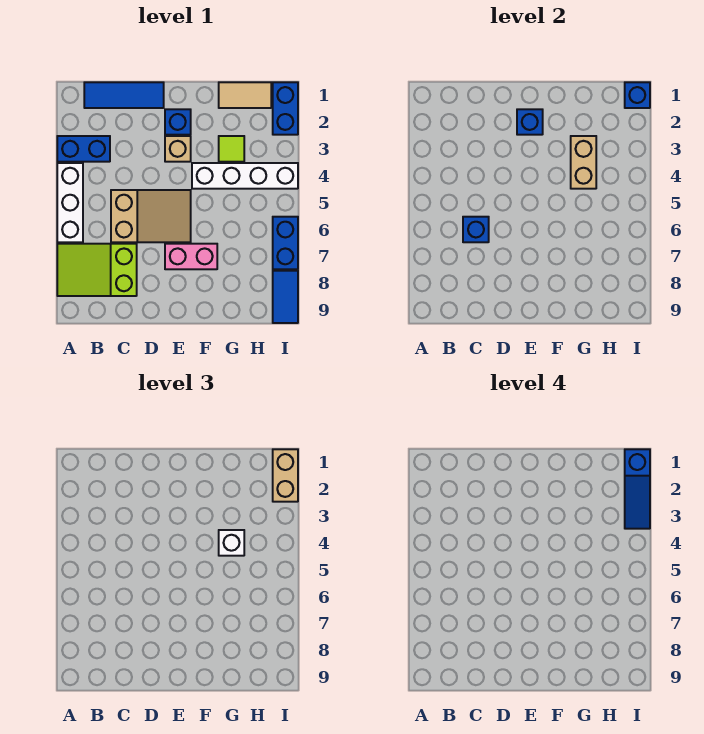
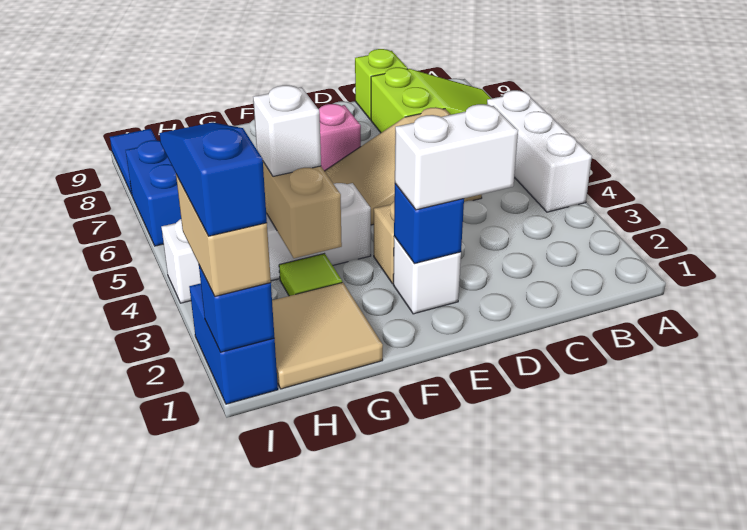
blue 1x2 brick [57,136,110,162] -> none
blue 1x3 tile [84,82,164,108] -> none
blue 1x1 brick [463,217,489,242] -> none
none -> lime 1x1 brick [355,49,408,120]
none -> white 1x2 brick [395,104,518,210]
blue 1x1 brick [165,109,191,135] -> white 1x1 brick [393,236,461,314]
tan 1x2 tile [219,82,271,108] -> tan 2x2 tile [272,282,383,389]

